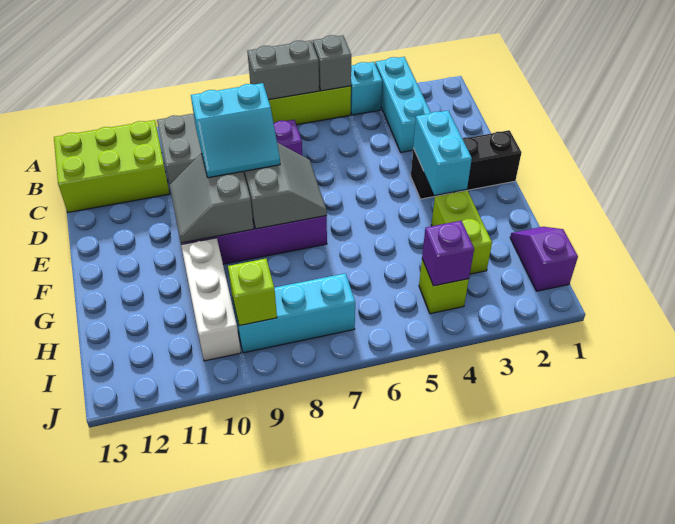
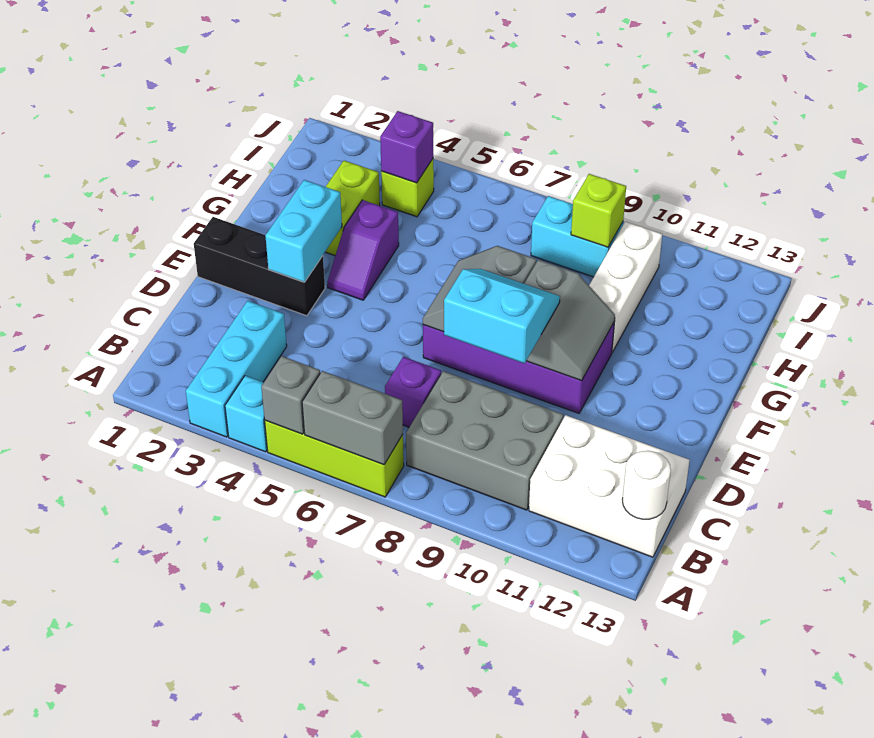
lime 2x3 brick [54,120,170,212] -> white 2x3 brick [529,415,690,557]
none -> white 1x1 round brick [622,451,671,519]
purple 1x2 slope [510,227,578,291] -> purple 1x2 slope moved to [327,200,399,300]
cyan 1x3 brick [233,273,355,353] -> cyan 1x2 brick [531,196,623,277]

